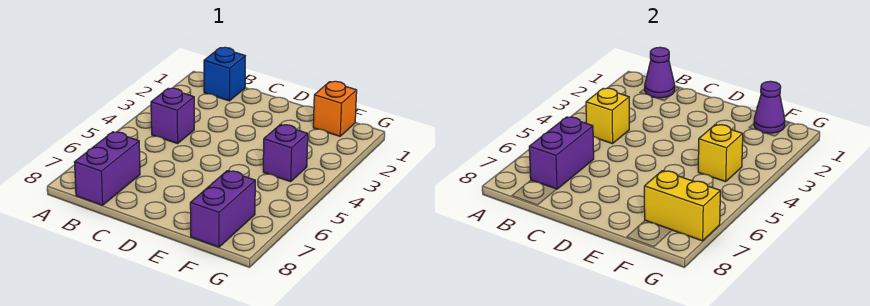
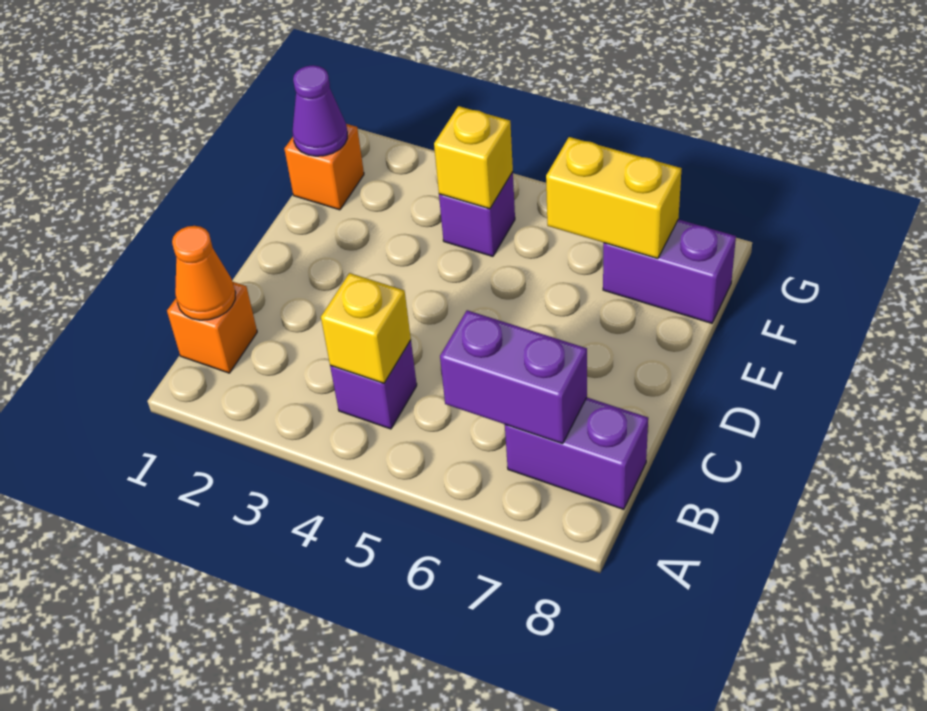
blue 1x1 brick [204,47,245,101] -> orange 1x1 brick [167,282,257,373]
purple 1x1 cone [645,47,675,98] -> orange 1x1 cone [172,226,236,320]
yellow 1x2 brick [644,171,720,241] -> yellow 1x2 brick turned to [546,137,682,259]

